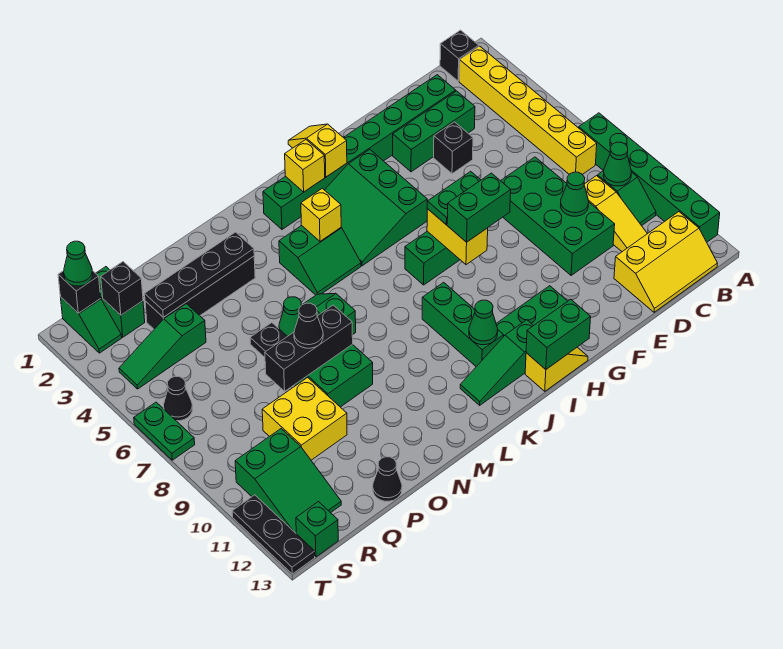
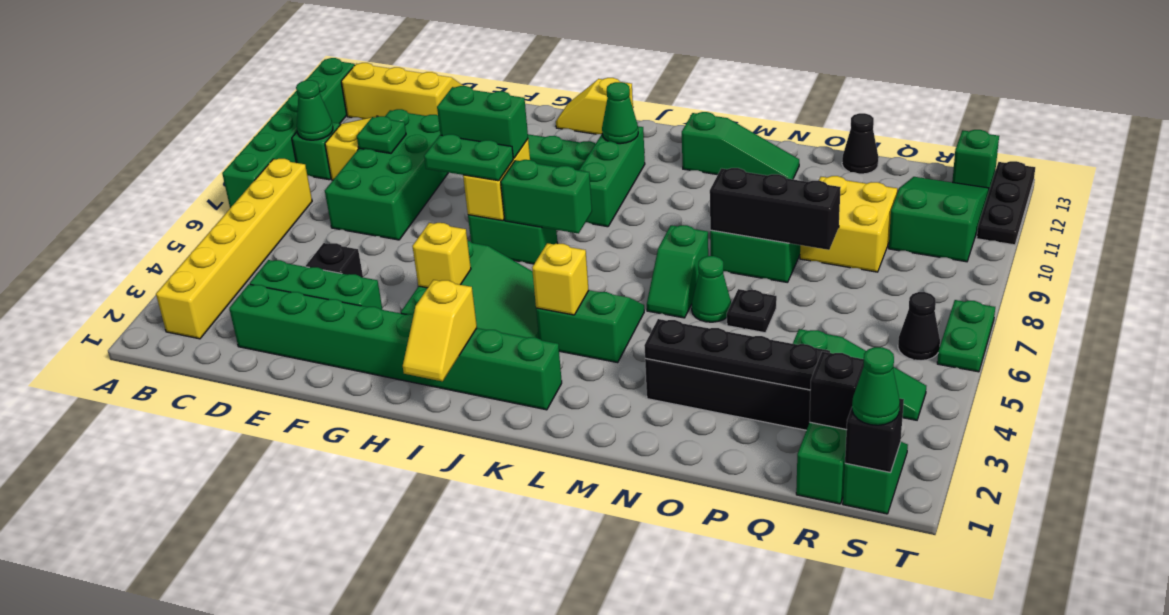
black 1x1 brick [440,30,479,81] -> none
green 1x1 cone [560,172,589,216] -> green 1x1 plate [357,116,406,153]
green 1x2 brick [526,299,591,369] -> green 1x2 brick moved to [501,160,592,234]
green 1x3 slope [460,320,534,405] -> green 1x3 slope moved to [682,112,799,179]
yellow 1x1 brick [285,140,325,192] -> yellow 1x1 brick moved to [412,223,471,288]
black 1x1 cone [294,303,323,348] -> none

